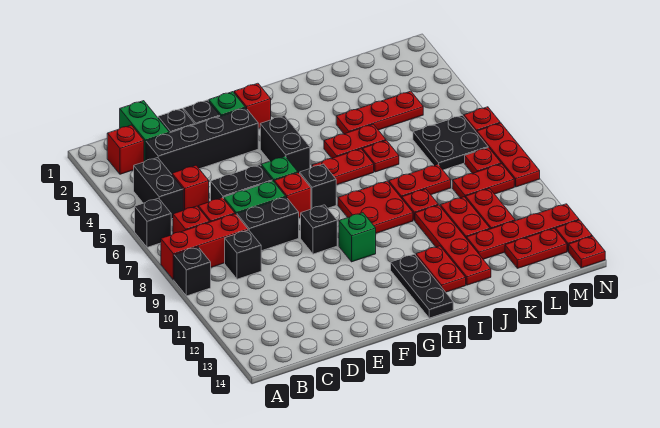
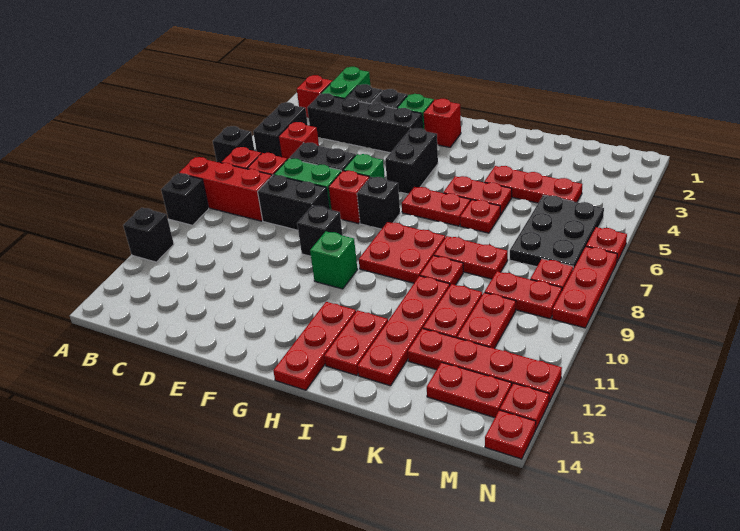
black 1x1 brick [225,230,261,279] -> black 1x1 brick moved to [123,208,174,262]
black 1x3 plate [391,254,453,318] -> red 1x3 plate [273,302,356,390]
black 2x2 plate [413,115,488,170] -> black 2x3 plate [510,195,604,269]

